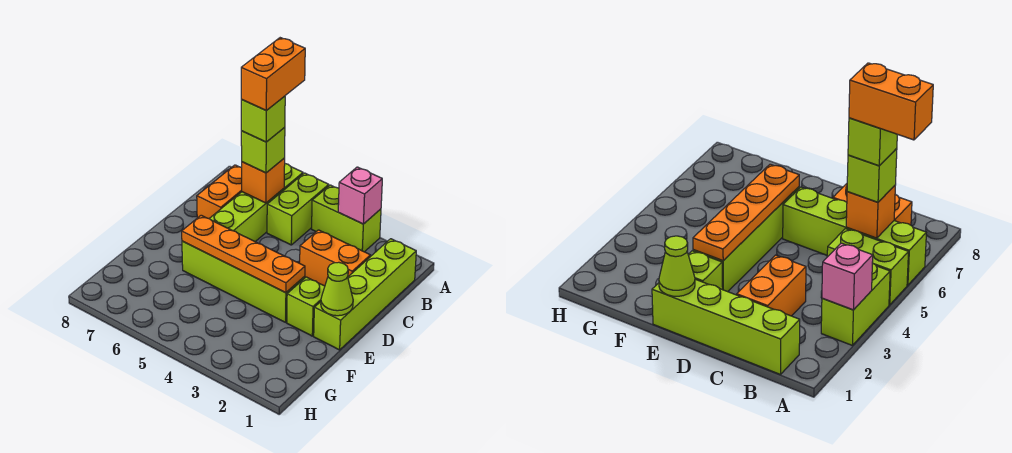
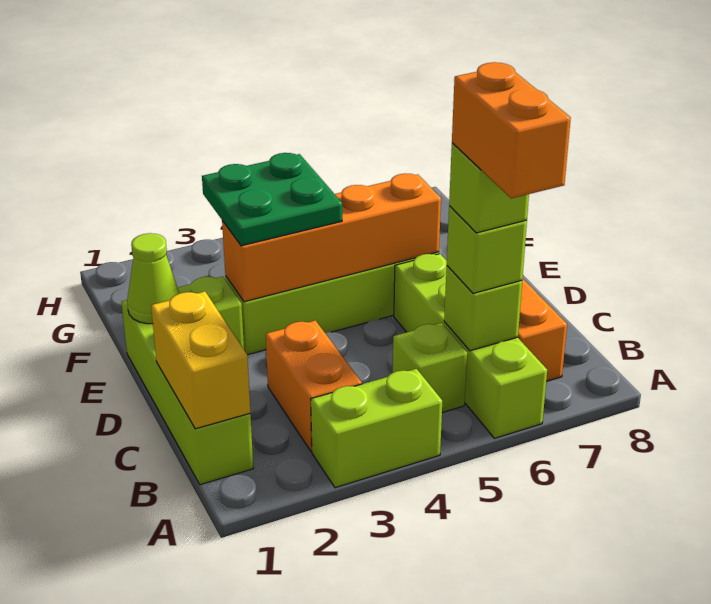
pink 1x1 brick [338,167,382,224] -> none
lime 1x2 brick [267,173,329,245] -> lime 1x1 brick [393,323,467,412]
none -> yellow 1x2 brick [151,292,250,429]
orange 1x1 brick [242,158,285,203] -> lime 1x1 brick [444,266,522,351]
orange 1x2 brick [300,230,370,286] -> orange 1x2 brick turned to [266,320,362,452]
orange 1x4 plate [182,215,305,293] -> orange 1x4 brick [222,173,441,302]
none -> green 2x2 plate [202,153,342,246]

